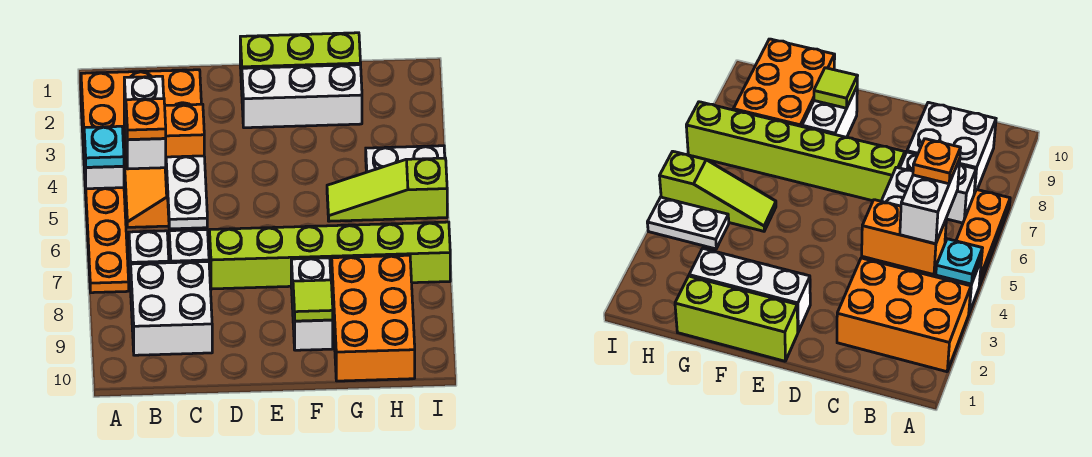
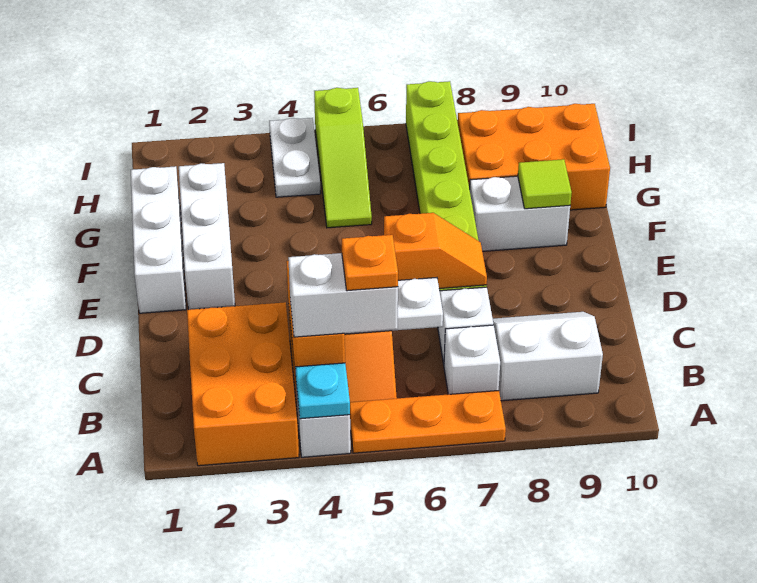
white 2x2 brick [131,262,212,355] -> white 2x2 slope [493,312,603,401]
none -> orange 1x2 slope [384,213,487,289]
lime 1x3 brick [240,33,361,89] -> white 1x3 brick [131,166,186,313]

